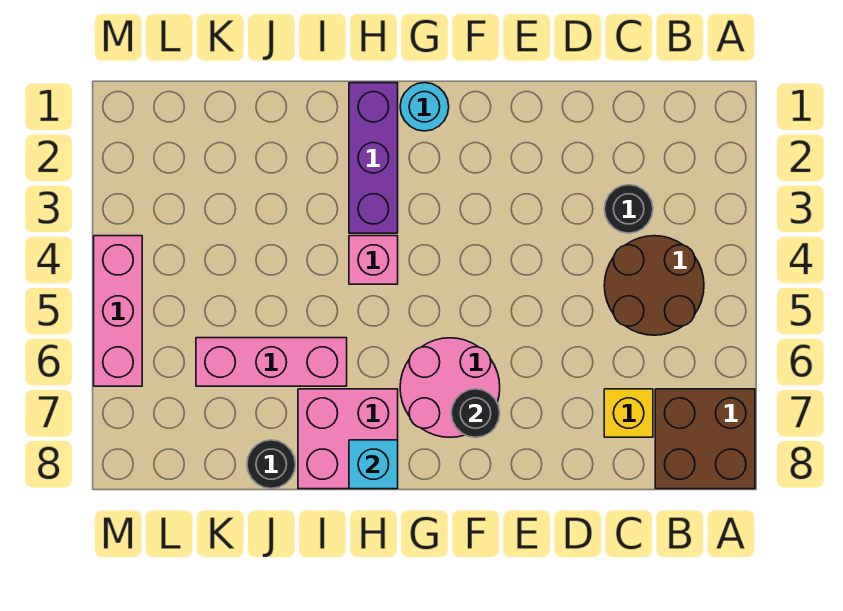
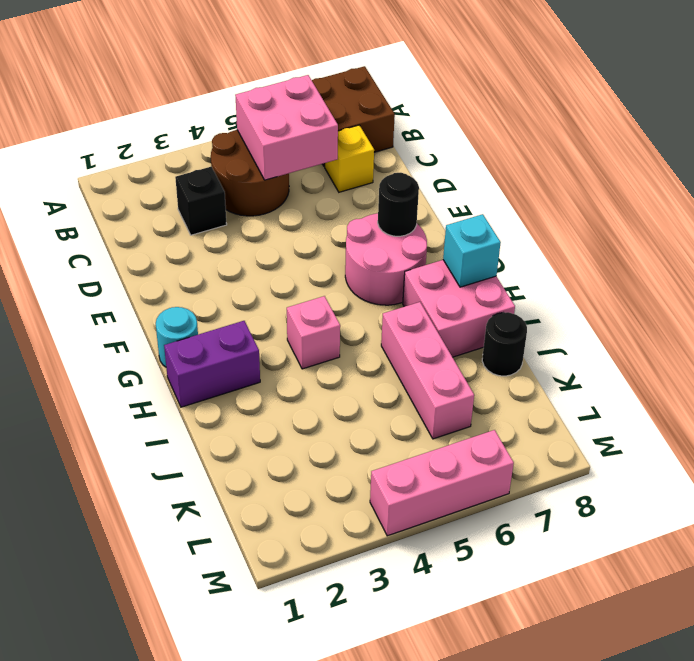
none -> pink 2x2 brick [235,75,338,180]
black 1x1 round brick [604,185,653,233] -> black 1x1 brick [175,167,227,235]
purple 1x3 brick [349,83,398,233] -> purple 1x2 brick [164,321,260,407]

